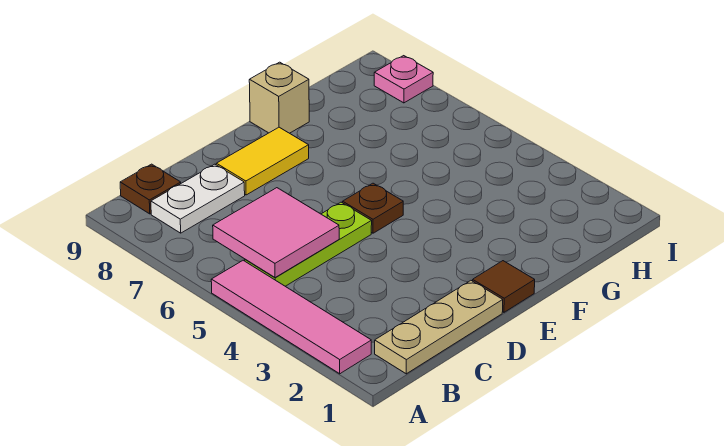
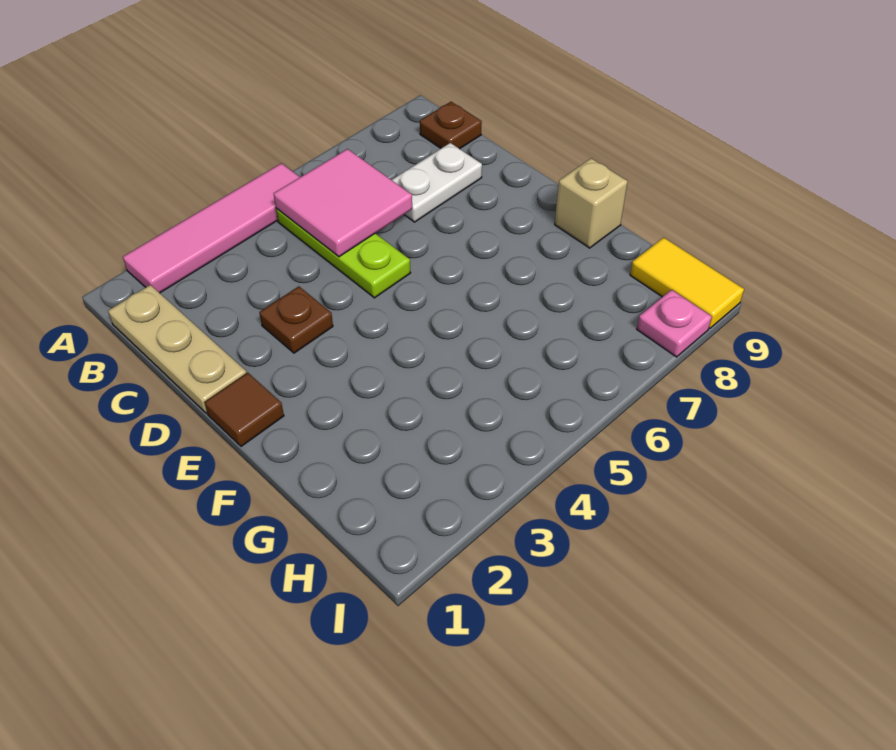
white 1x2 plate [151,164,245,233] -> white 1x2 plate turned to [392,143,482,222]
yellow 1x2 tile [216,127,309,195] -> yellow 1x2 tile moved to [630,237,744,329]
brown 1x1 plate [343,183,403,233] -> brown 1x1 plate moved to [259,286,333,353]

